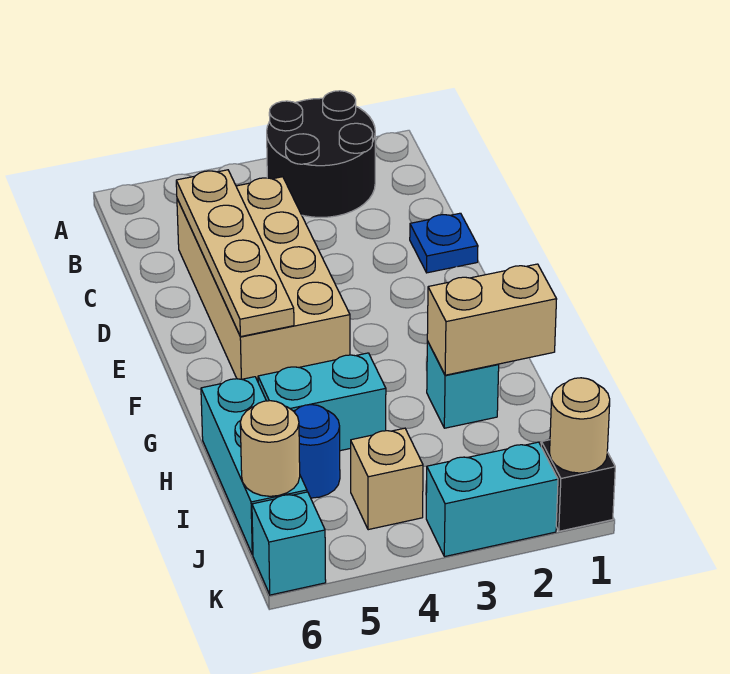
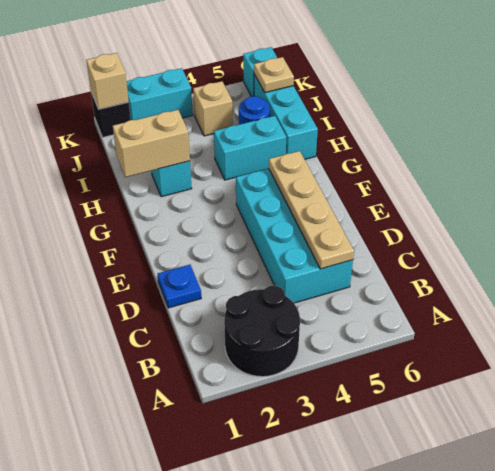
tan 2x4 brick [177,177,350,381] -> cyan 2x4 brick [236,169,353,303]
tan 1x1 round brick [240,401,300,496] -> tan 1x1 plate [254,57,294,93]
tan 1x1 round brick [550,378,610,473] -> tan 1x1 brick [86,53,129,109]

